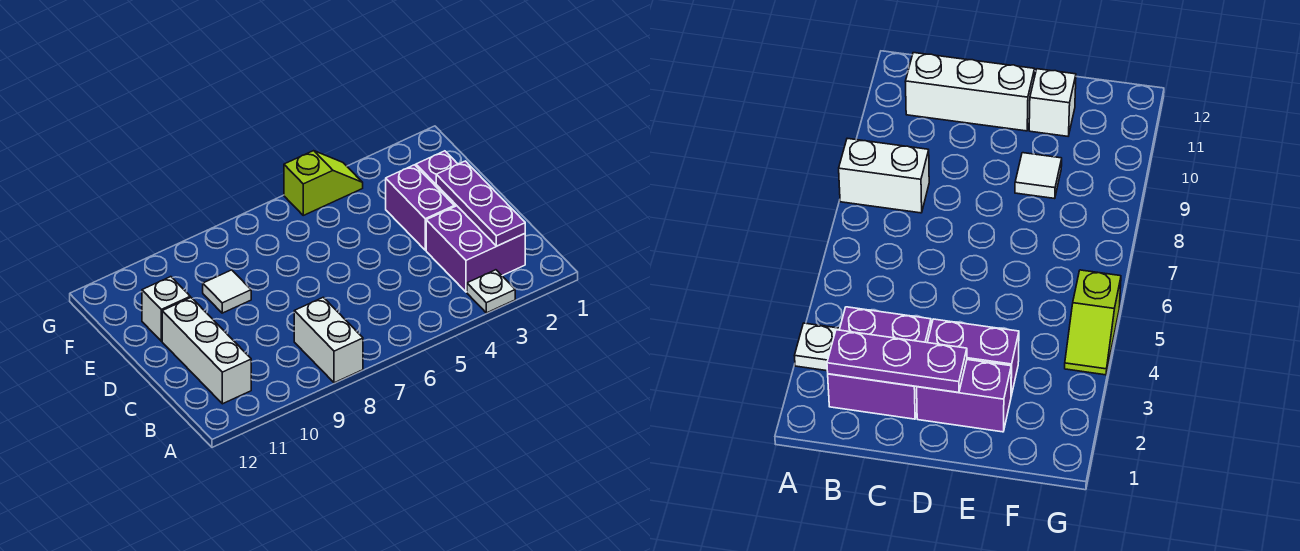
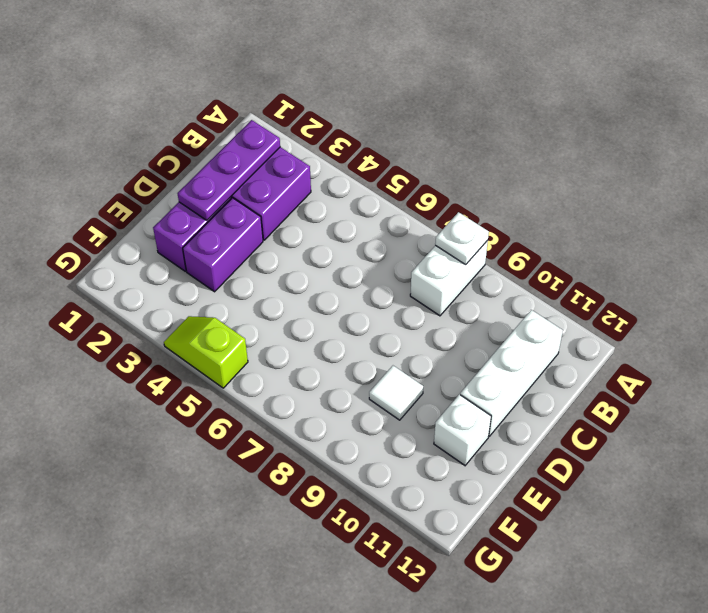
white 1x1 plate [467,270,515,313] -> white 1x1 plate moved to [435,212,489,265]

